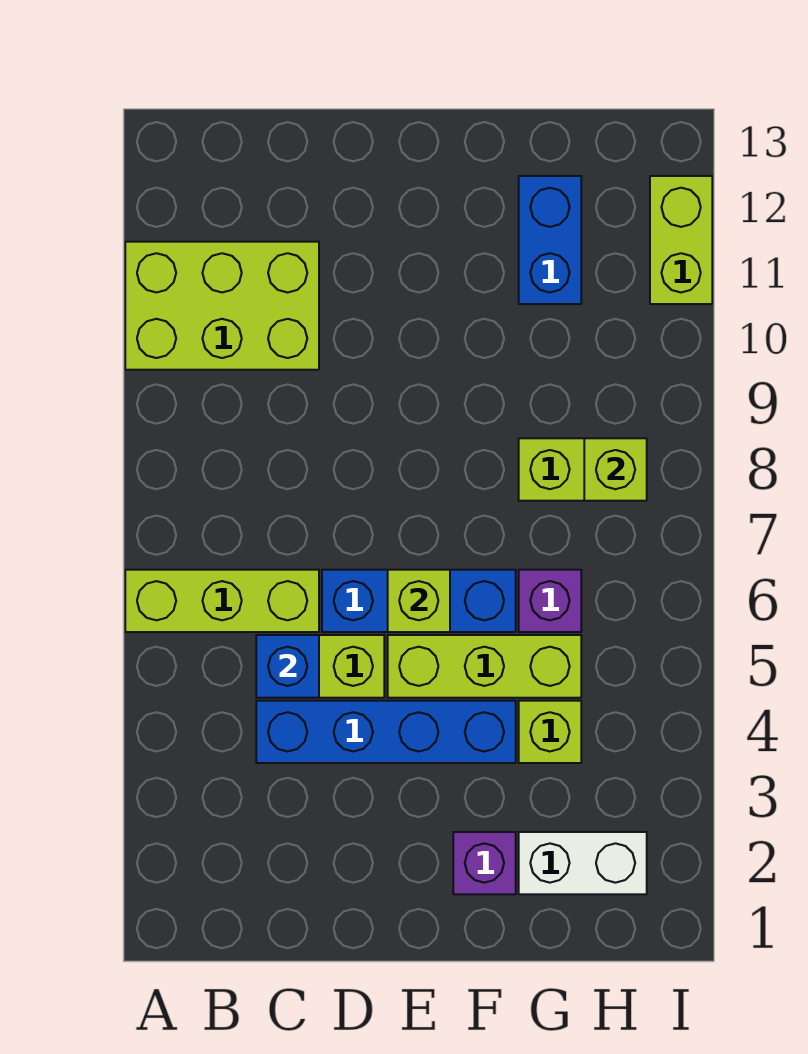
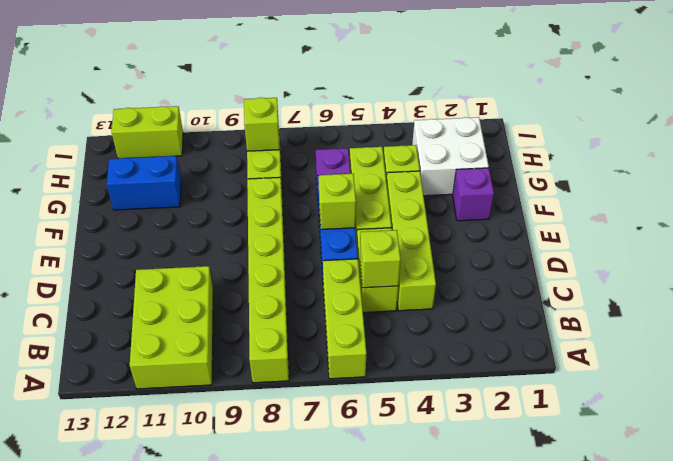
none -> lime 1x6 brick [247,177,289,383]
blue 1x4 brick [256,701,516,763] -> lime 1x4 brick [386,171,436,311]
blue 1x1 brick [256,635,319,698] -> lime 1x1 brick [360,230,401,288]
white 1x2 brick [519,832,647,894] -> white 2x2 brick [412,117,489,196]

